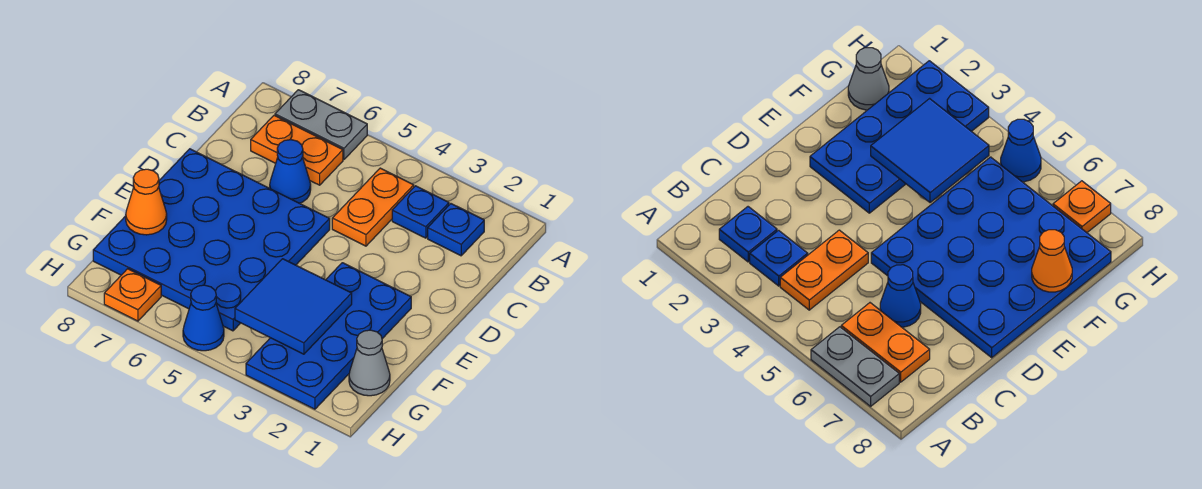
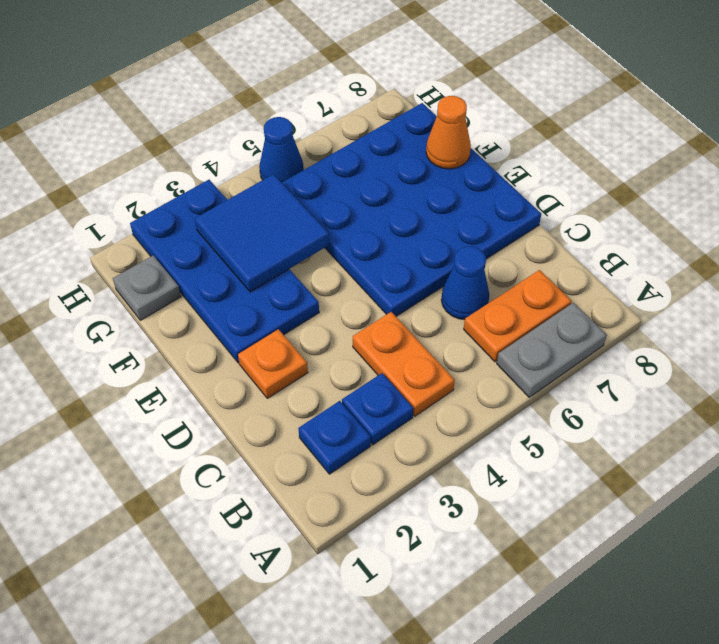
grey 1x1 cone [349,330,390,396] -> grey 1x1 plate [113,256,181,320]
orange 1x1 plate [104,269,161,321] -> orange 1x1 plate moved to [238,329,308,398]

